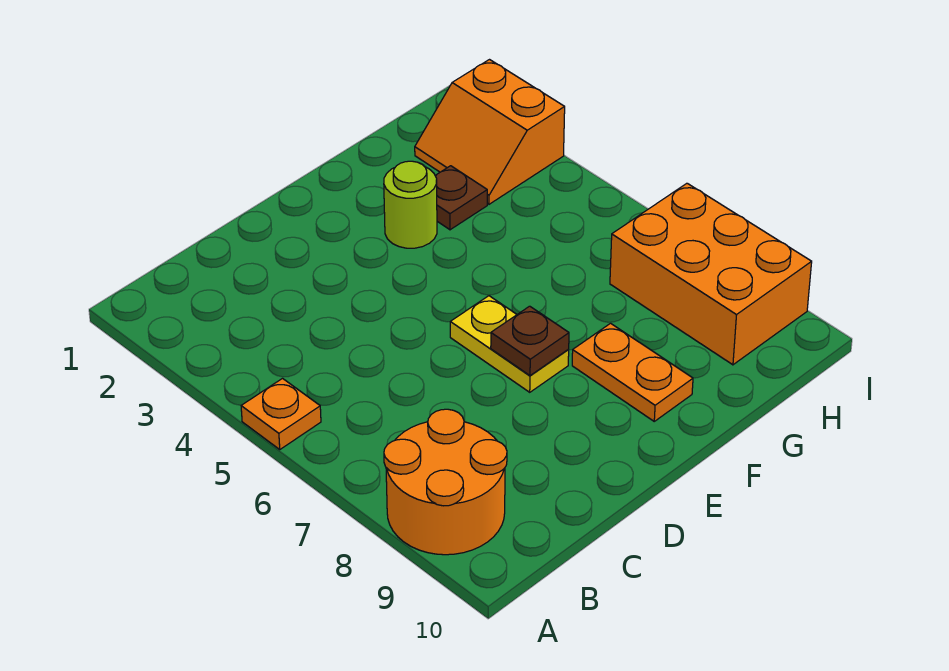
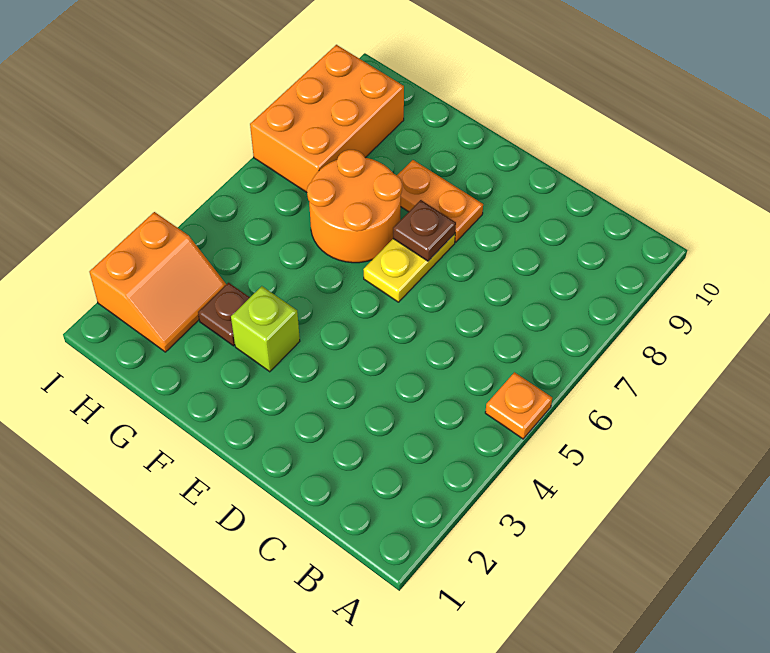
orange 2x2 round brick [384,409,507,555] -> orange 2x2 round brick moved to [307,150,402,263]
lime 1x1 round brick [384,161,437,248] -> lime 1x1 brick [231,286,300,372]
orange 1x2 plate [572,323,693,421] -> orange 1x2 plate turned to [397,160,483,242]

